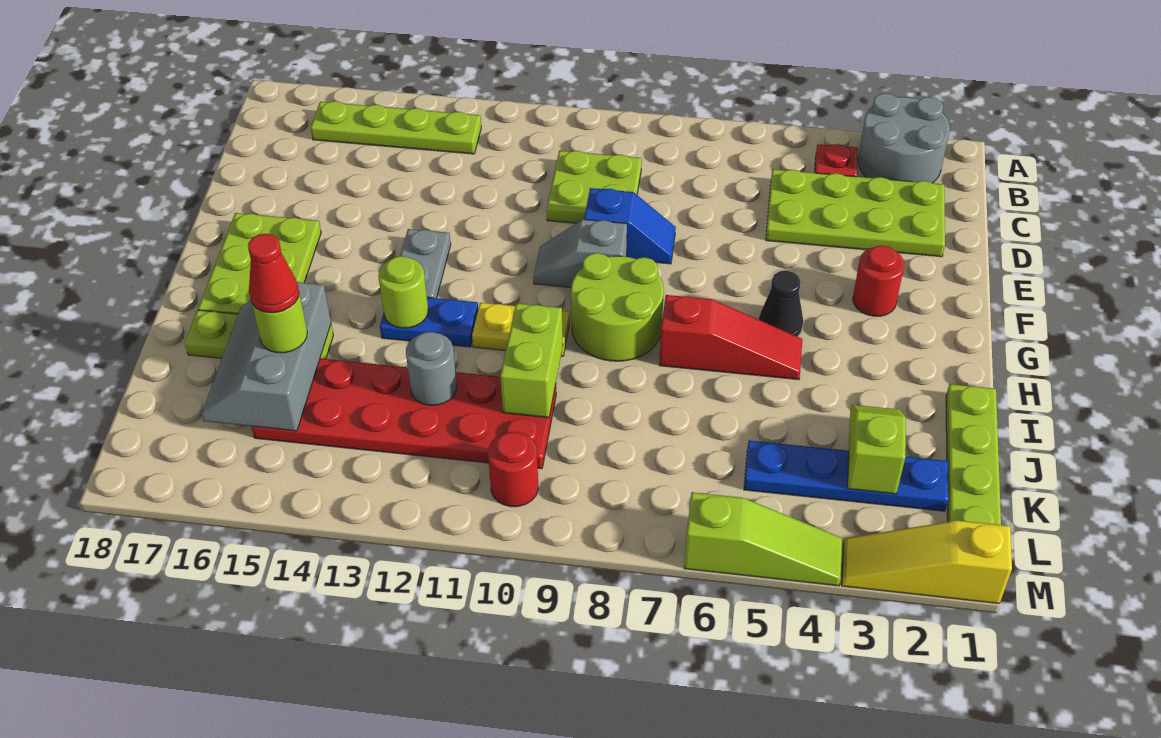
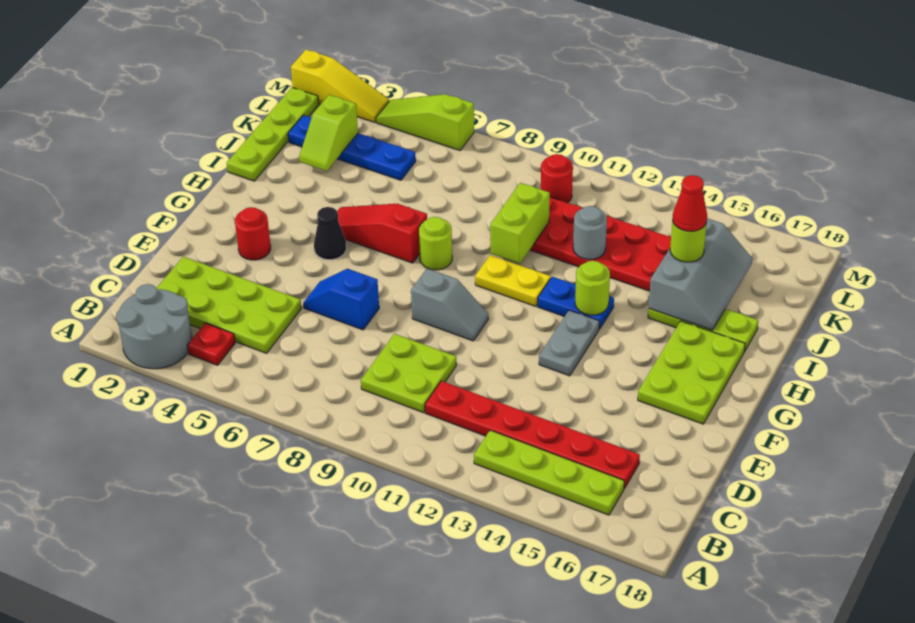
none -> red 1x6 plate [425,381,640,488]
blue 1x2 slope [584,188,676,264] -> blue 1x2 slope moved to [303,269,379,330]
lime 2x2 round brick [571,253,664,361] -> lime 1x1 round brick [419,217,452,270]

